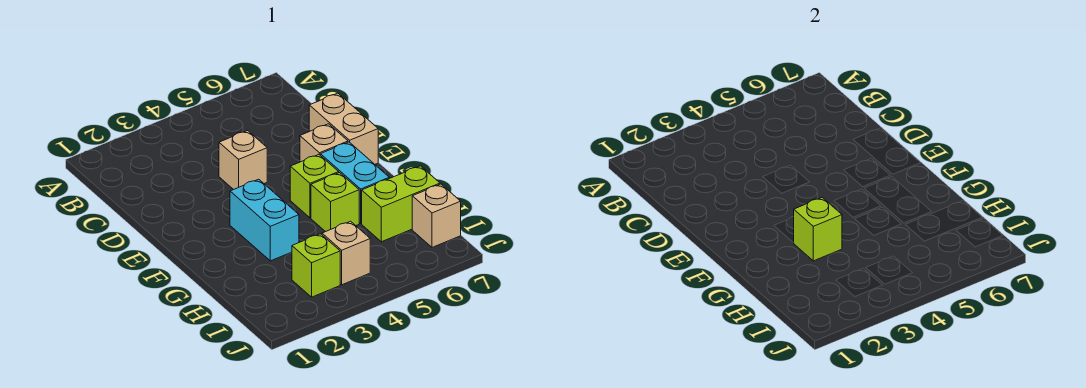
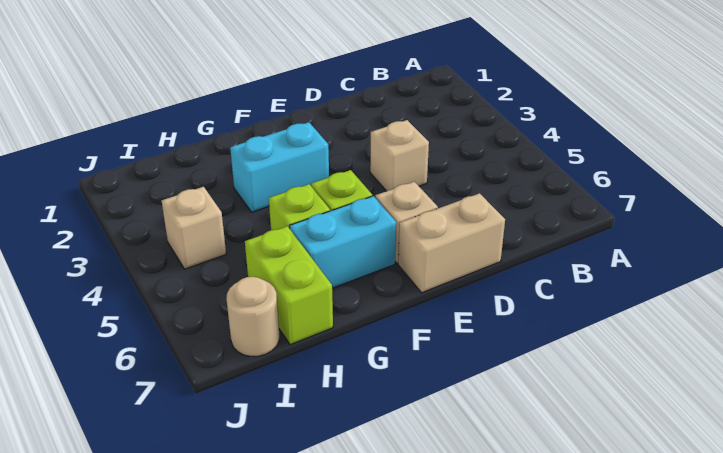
lime 1x1 brick [794,197,842,261] -> none
lime 1x1 brick [292,234,340,297] -> none
tan 1x1 brick [412,184,461,247] -> tan 1x1 round brick [226,277,279,356]

